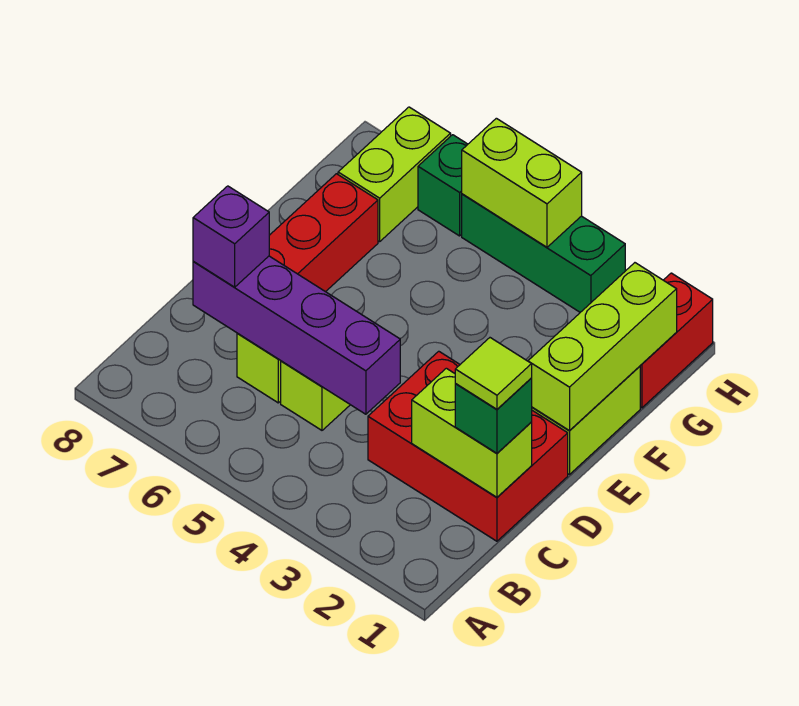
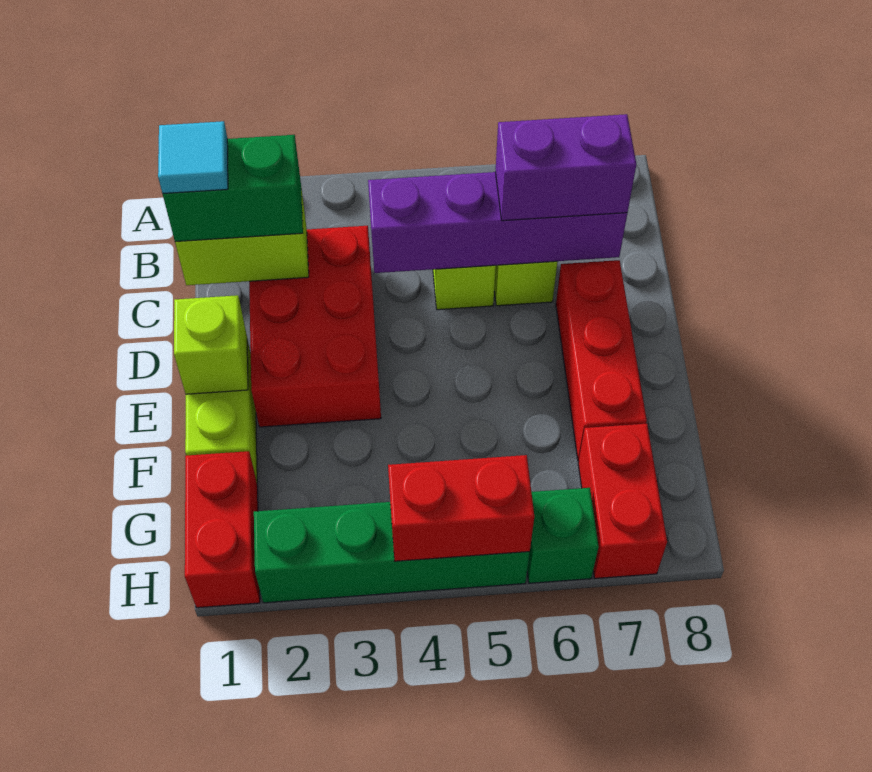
red 2x3 brick [368,351,568,541] -> red 2x3 brick turned to [249,226,381,427]
green 1x1 brick [455,379,532,453] -> green 1x2 brick [163,135,303,242]
lime 1x1 tile [455,338,532,409] -> cyan 1x1 tile [158,121,228,194]
purple 1x1 brick [193,186,269,287] -> purple 1x2 brick [495,114,636,221]
lime 1x3 brick [528,263,677,431] -> lime 1x1 brick [174,295,248,394]
lime 1x2 brick [338,107,451,242] -> red 1x2 brick [578,424,667,578]
green 1x3 brick [462,194,625,312] -> green 1x4 brick [254,502,530,603]
lime 1x2 brick [462,118,582,247] -> red 1x2 brick [388,455,534,561]

